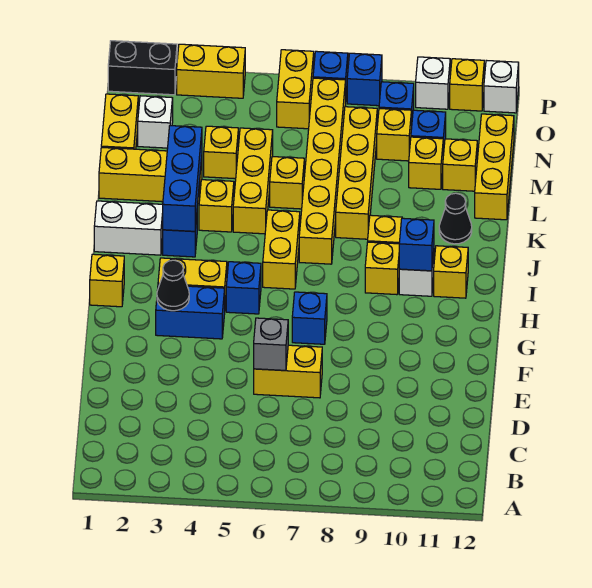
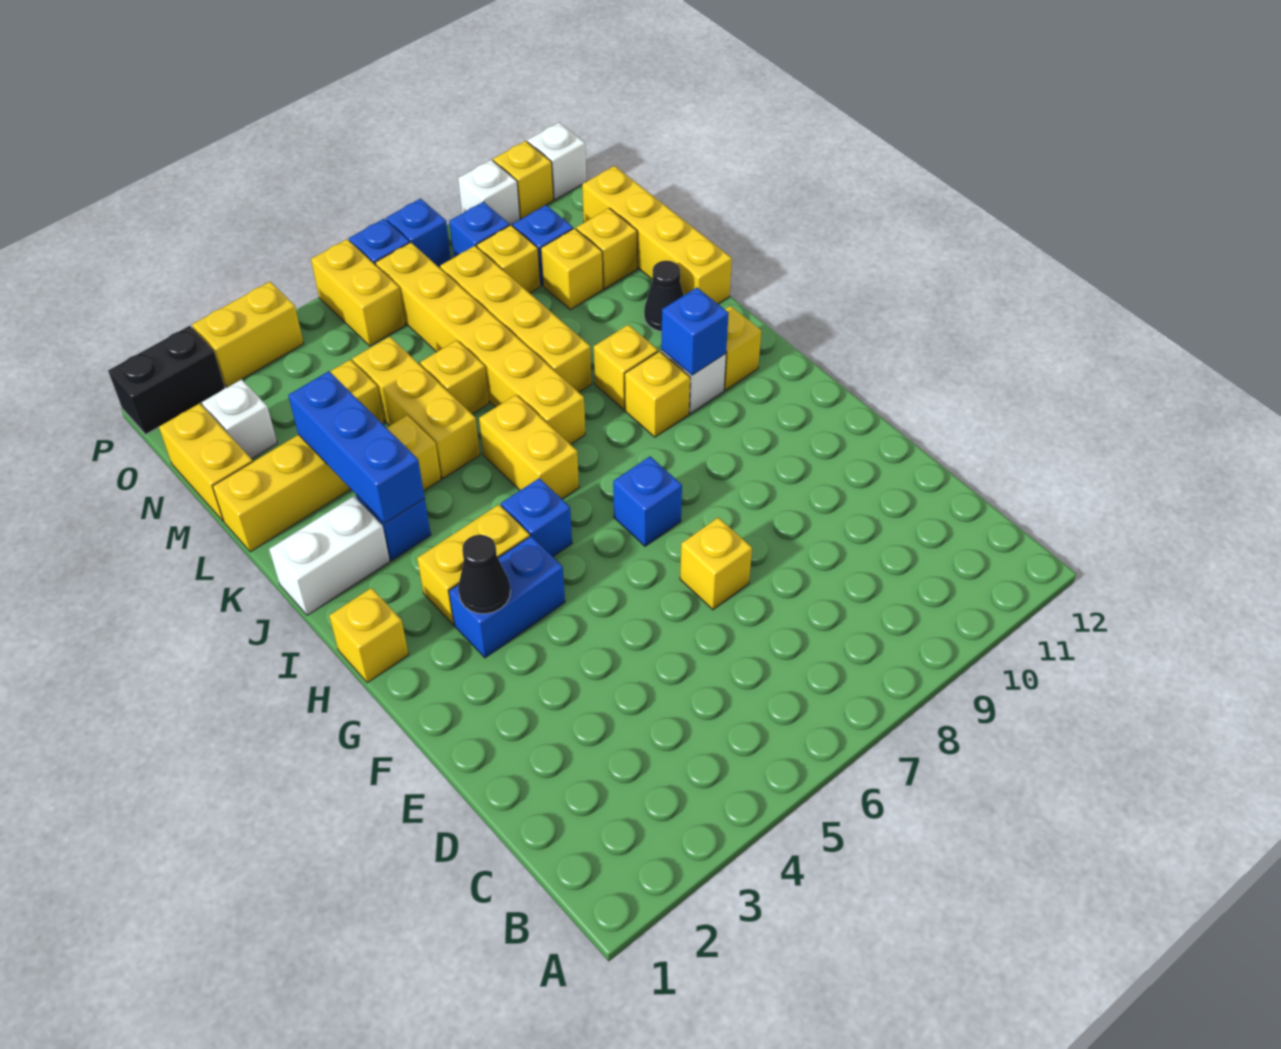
yellow 1x2 brick [254,345,322,398] -> yellow 1x1 brick [680,517,752,610]
grey 1x1 brick [254,318,288,370] -> none
yellow 1x3 brick [475,114,514,220] -> yellow 1x4 brick [582,166,732,304]

